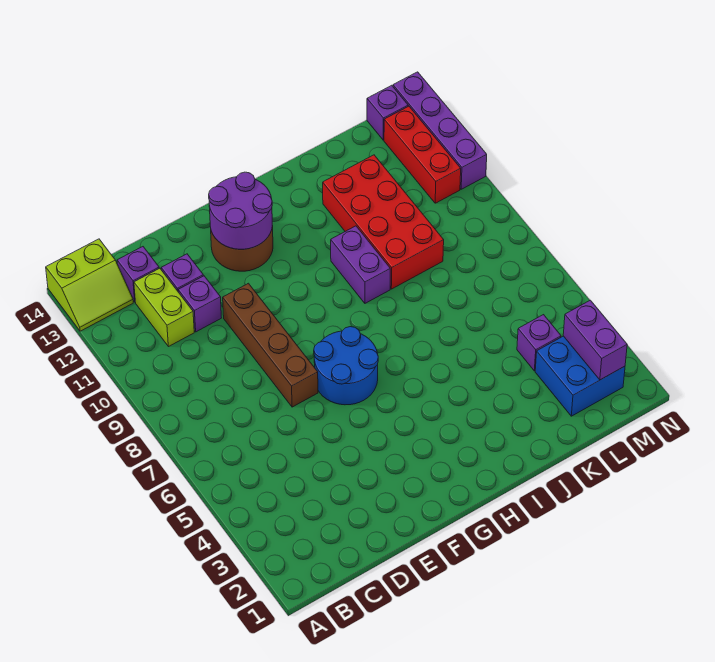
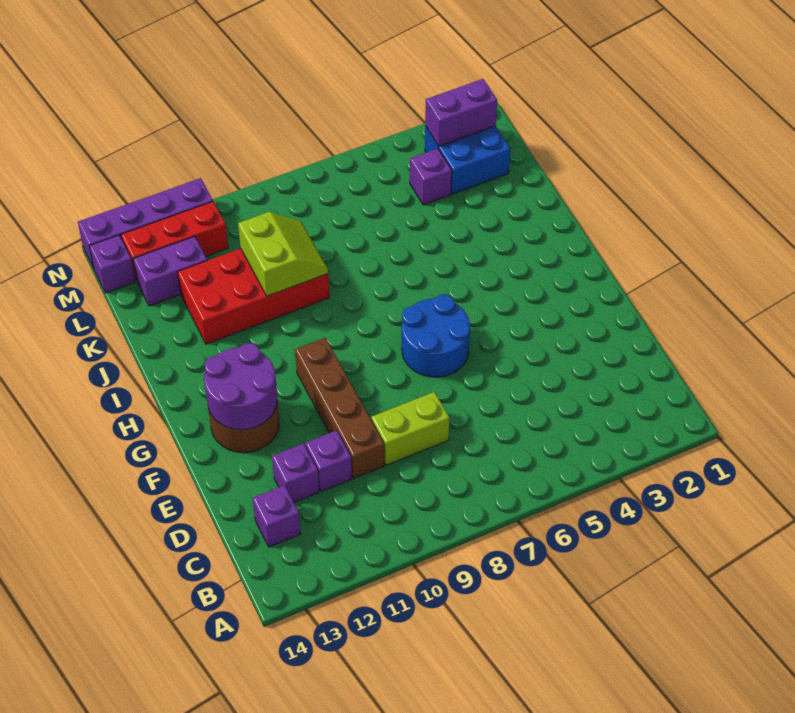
lime 2x2 slope [46,239,133,331] -> lime 2x2 slope moved to [238,212,328,296]
lime 1x2 brick [134,268,194,347] -> lime 1x2 brick moved to [371,392,449,465]
brown 1x4 brick [223,283,318,407] -> brown 1x4 brick turned to [295,337,384,478]
purple 1x2 brick [331,226,390,303] -> purple 1x2 brick moved to [133,236,207,306]

